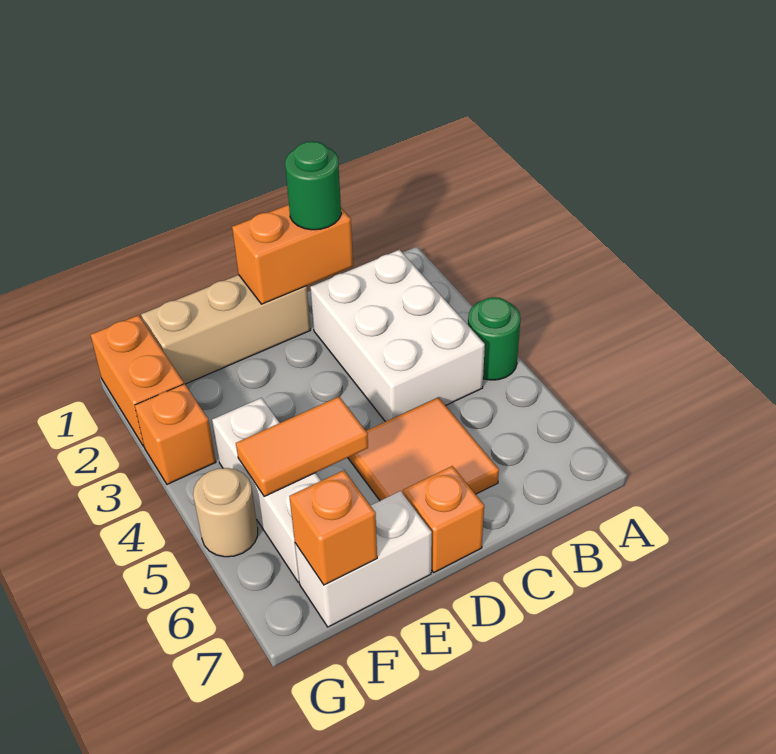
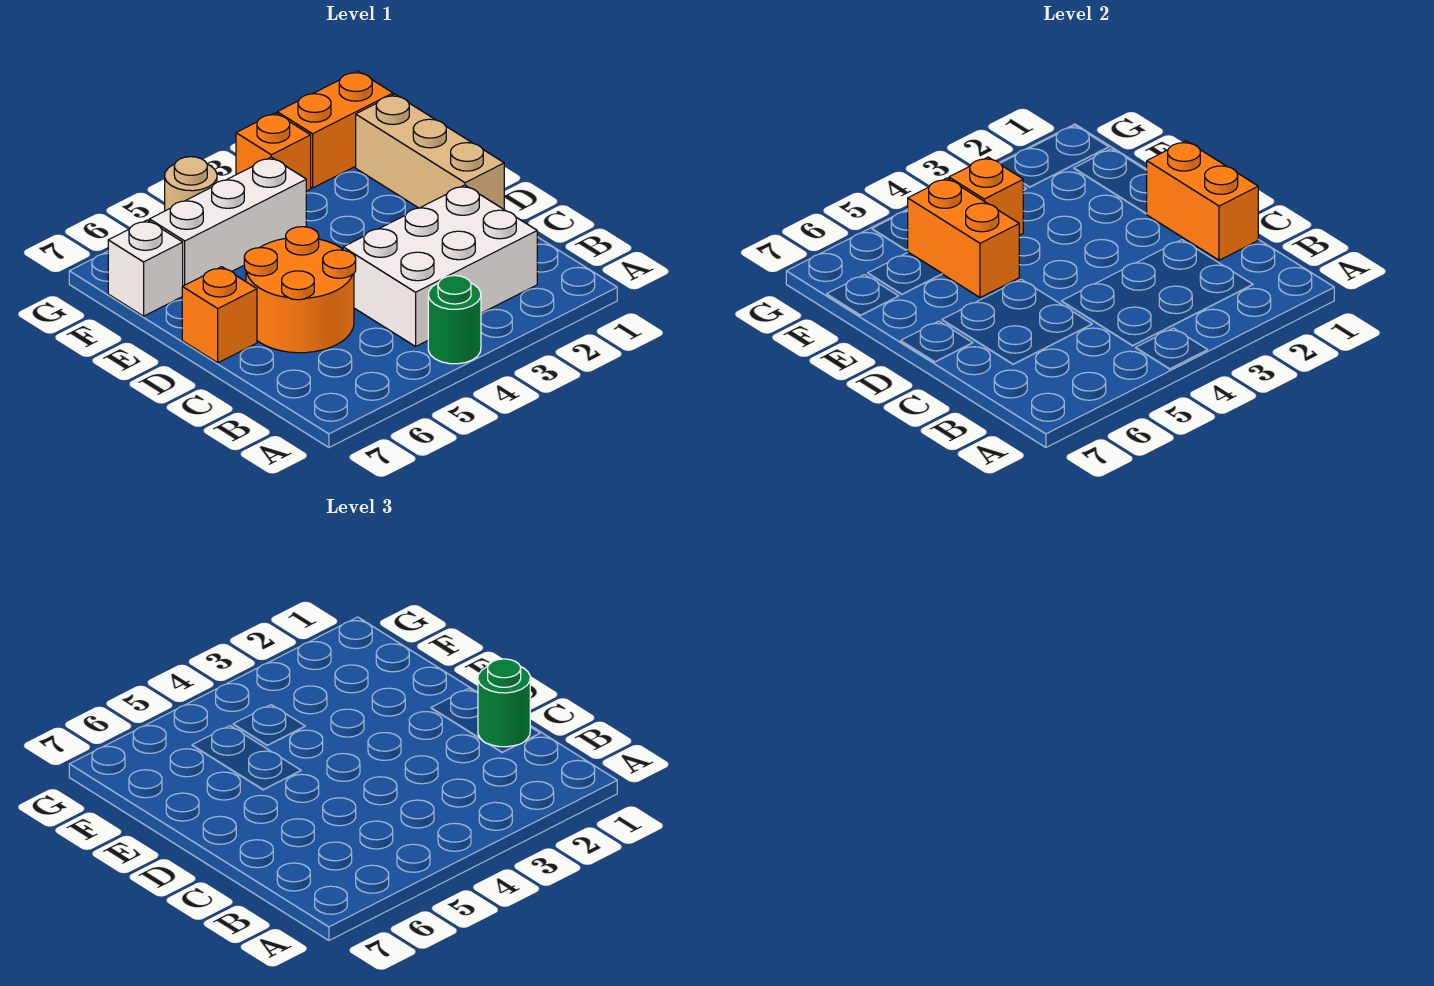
orange 2x2 tile [348,397,499,501] -> orange 2x2 round brick [244,227,356,353]
orange 1x2 tile [236,397,368,496] -> orange 1x2 brick [908,178,1019,298]
white 1x2 brick [295,491,432,627] -> white 1x1 brick [108,220,183,316]
orange 1x1 brick [289,470,377,585] -> orange 1x1 brick moved to [949,157,1023,236]

